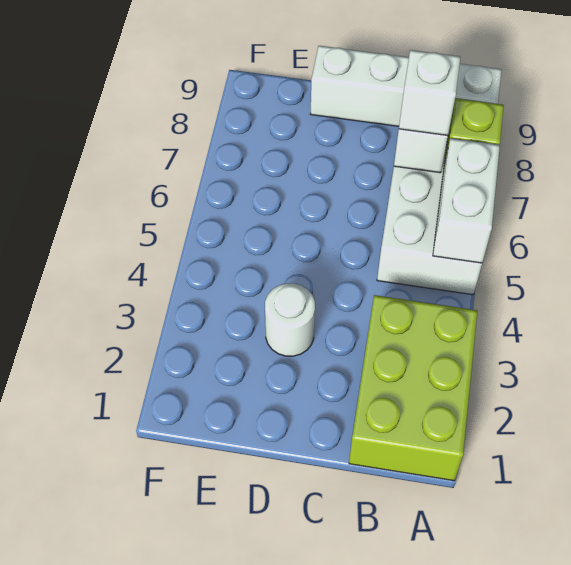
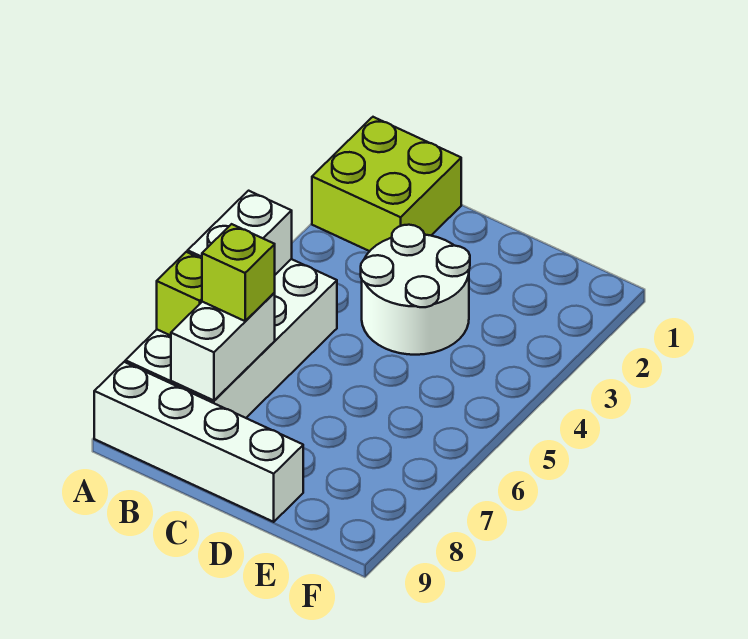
lime 2x3 brick [349,295,477,481] -> lime 2x2 brick [312,117,461,251]
white 1x1 brick [399,50,460,135] -> lime 1x1 brick [202,224,275,321]
white 1x1 round brick [265,283,315,356] -> white 2x2 round brick [361,225,470,355]

